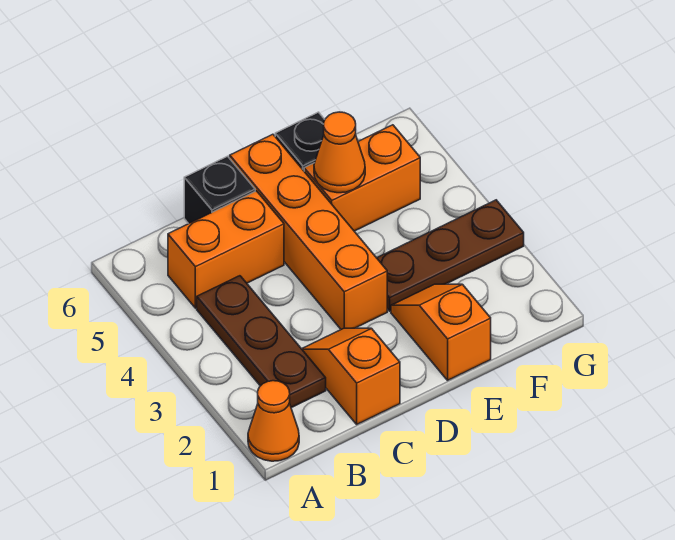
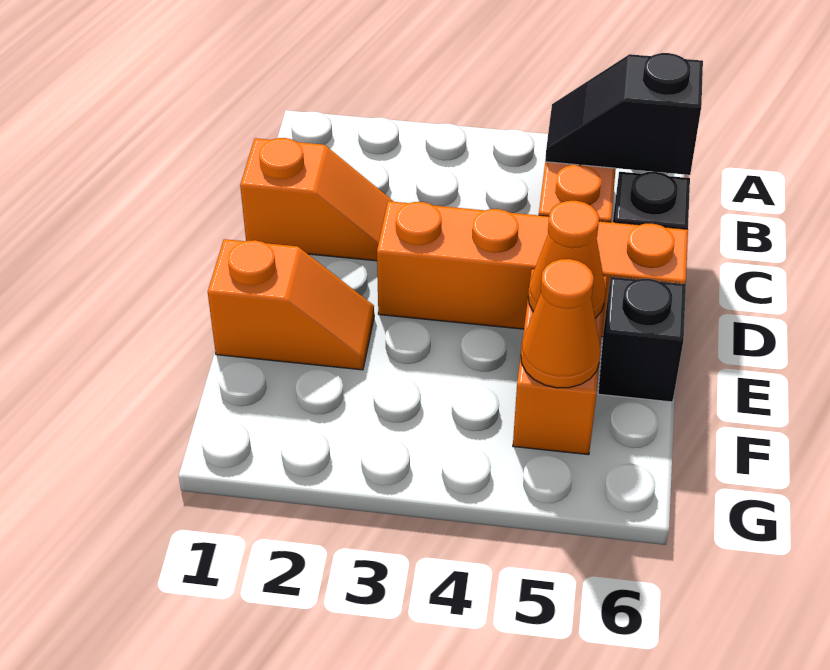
orange 1x1 cone [248,381,299,461] -> orange 1x1 cone moved to [521,259,601,388]
brown 1x3 plate [197,276,326,408] -> none
none -> black 1x2 slope [545,53,703,175]
brown 1x3 plate [377,200,524,311] -> none

